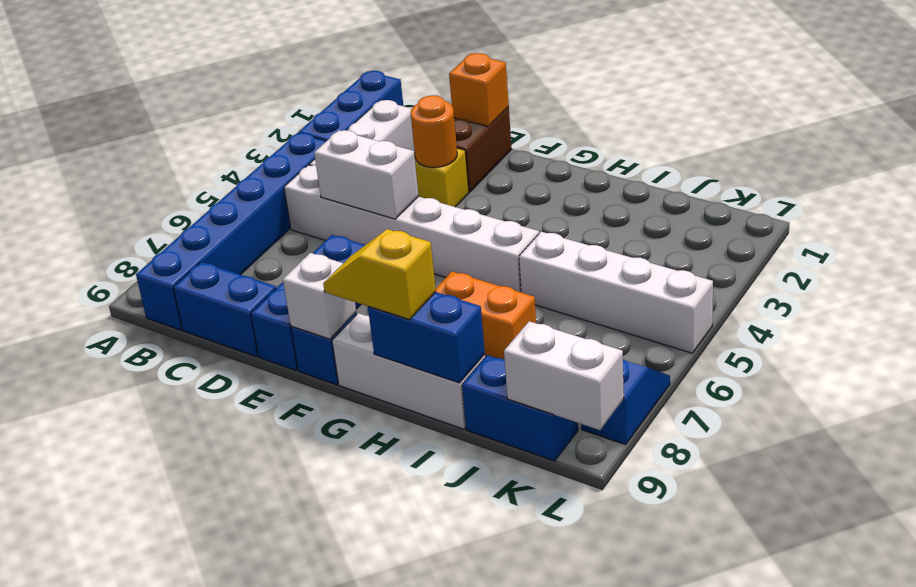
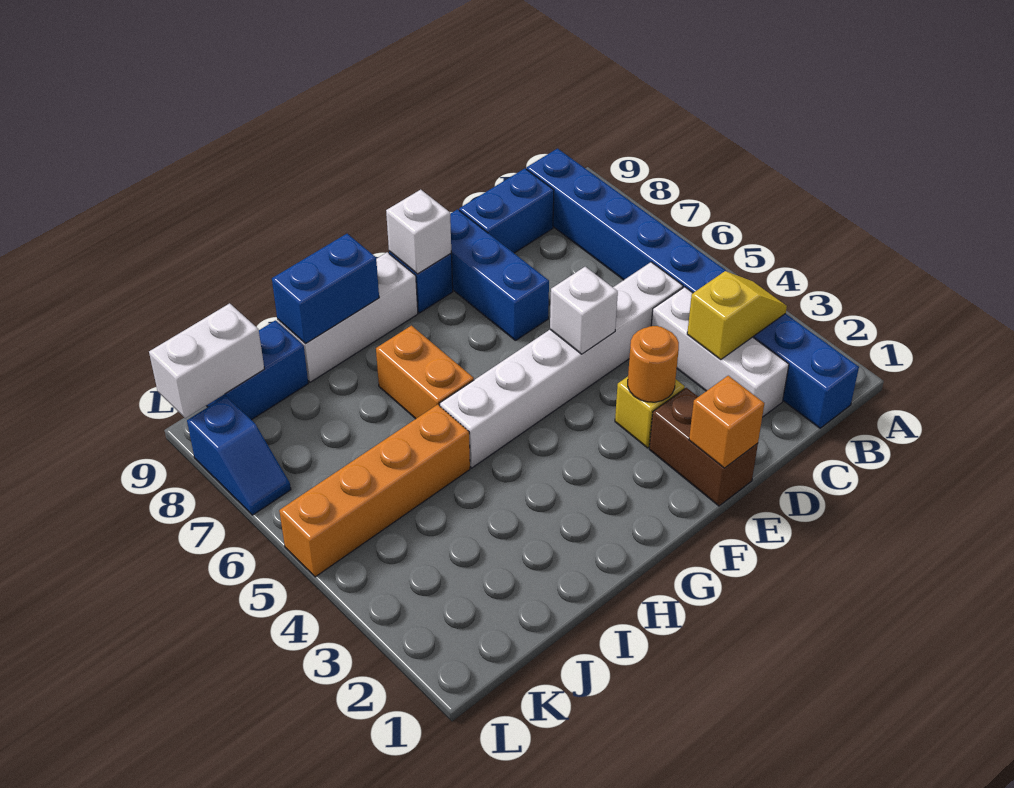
white 1x2 brick [314,130,419,219] -> white 1x1 brick [550,267,618,354]
yellow 1x2 slope [323,229,436,320] -> yellow 1x2 slope moved to [687,271,787,360]
orange 1x2 brick [436,272,536,360] -> orange 1x2 brick turned to [376,326,474,419]
white 1x4 brick [519,232,713,353] -> orange 1x4 brick [279,405,470,577]

